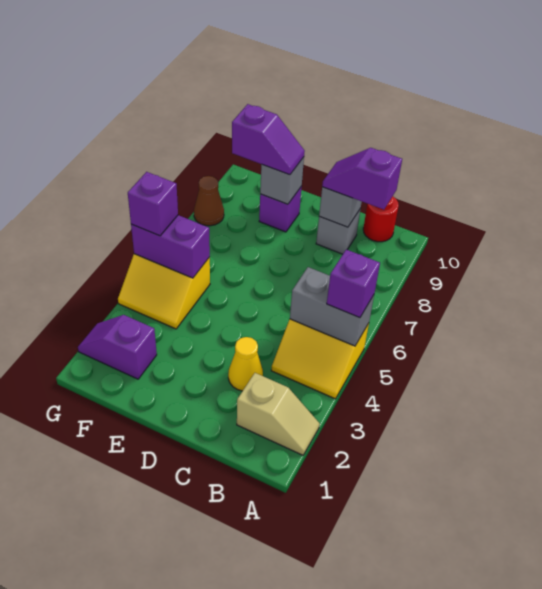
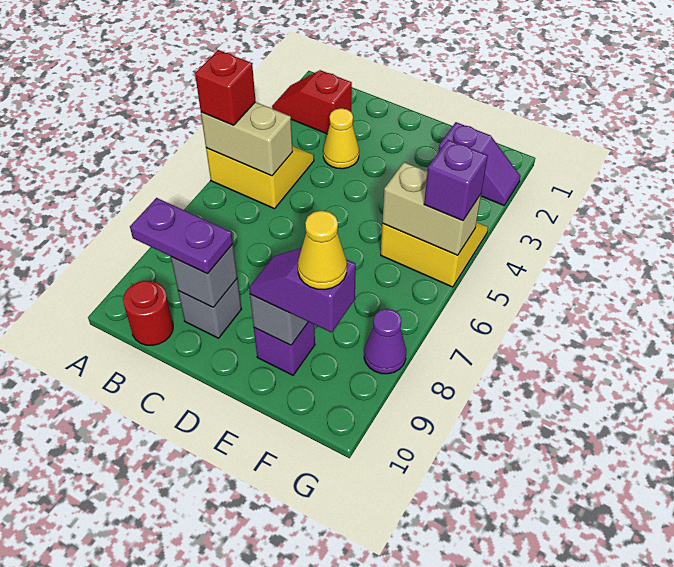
tan 1x2 slope [237,373,320,455] -> red 1x2 slope [272,70,352,134]
grey 1x2 brick [290,267,374,346] -> tan 1x2 brick [201,102,293,176]
purple 1x1 brick [327,250,380,318] -> red 1x1 brick [195,50,256,125]
purple 1x2 slope [322,148,402,210] -> purple 1x2 plate [130,198,233,274]
purple 1x2 brick [131,215,210,278] -> tan 1x2 brick [382,162,481,255]
none -> yellow 1x1 cone [298,211,347,290]
brown 1x1 cone [194,176,224,226] -> purple 1x1 cone [364,309,406,374]

